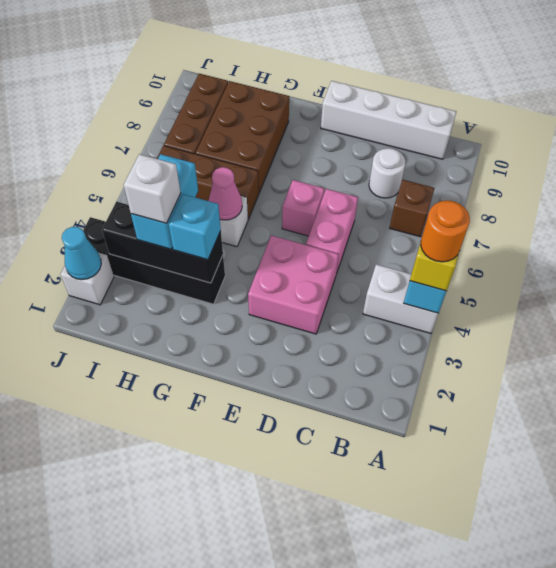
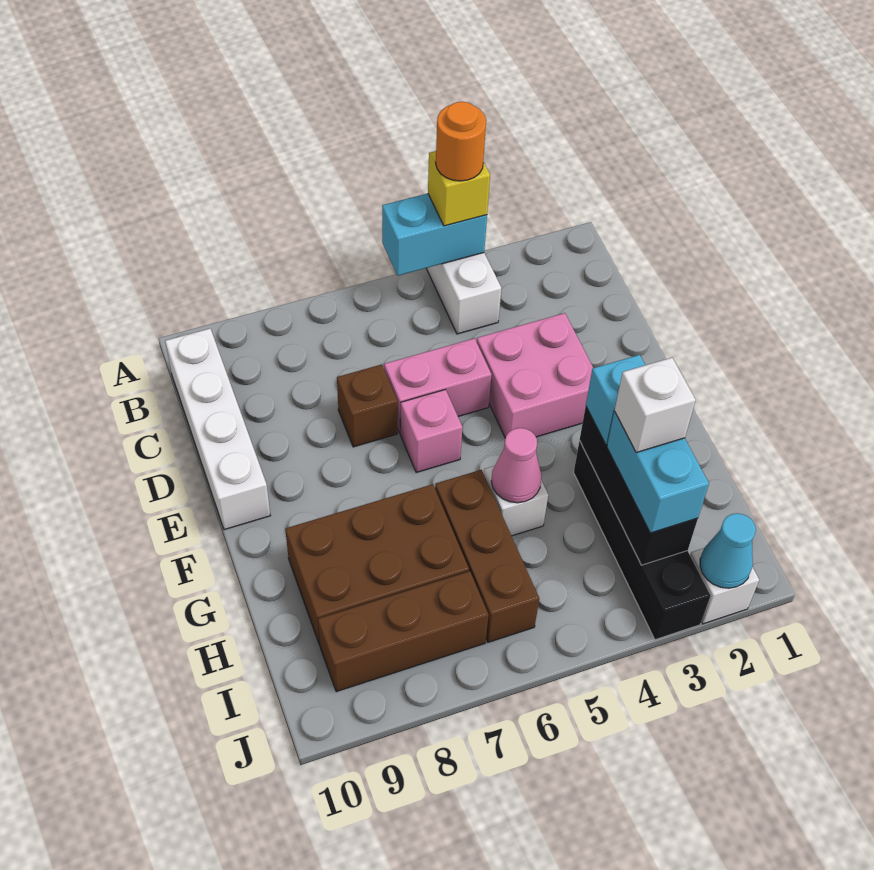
brown 1x1 brick [390,180,434,237] -> brown 1x1 brick moved to [337,364,398,447]
white 1x1 round brick [369,148,405,198] -> none
cyan 1x2 brick [131,154,198,249] -> cyan 1x2 brick turned to [607,411,709,533]

